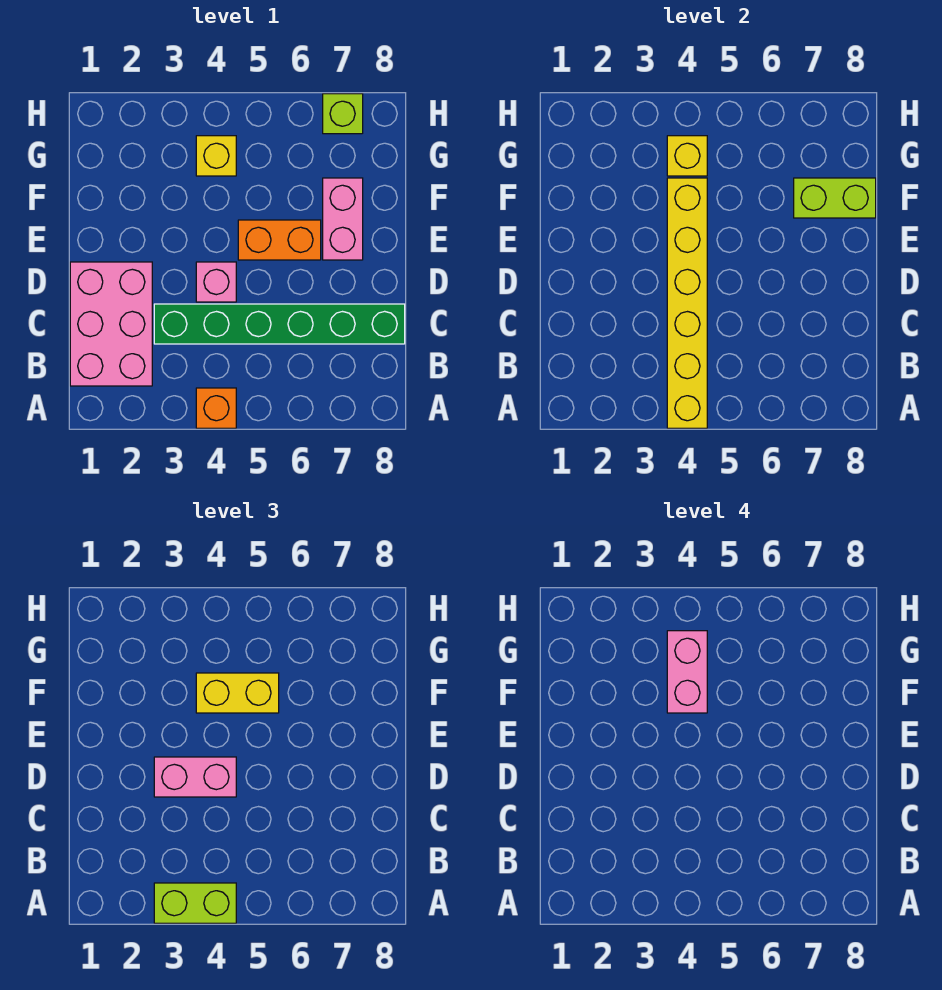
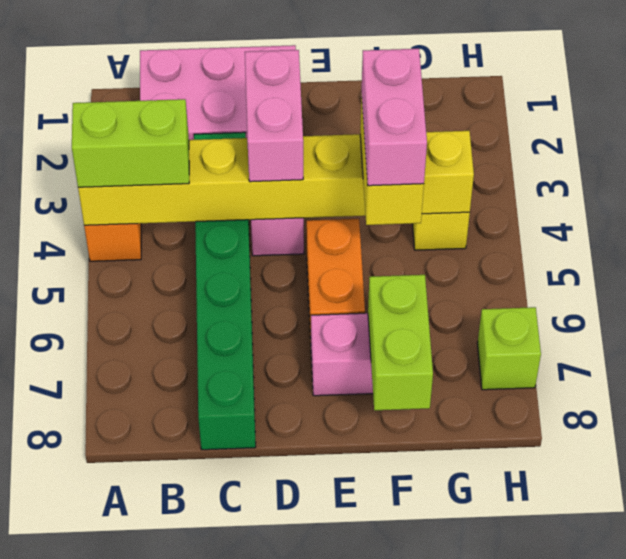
lime 1x2 brick [154,883,236,923] -> lime 1x2 brick turned to [72,99,189,187]
pink 1x2 brick [667,631,707,713] -> pink 1x2 brick turned to [362,49,427,186]

